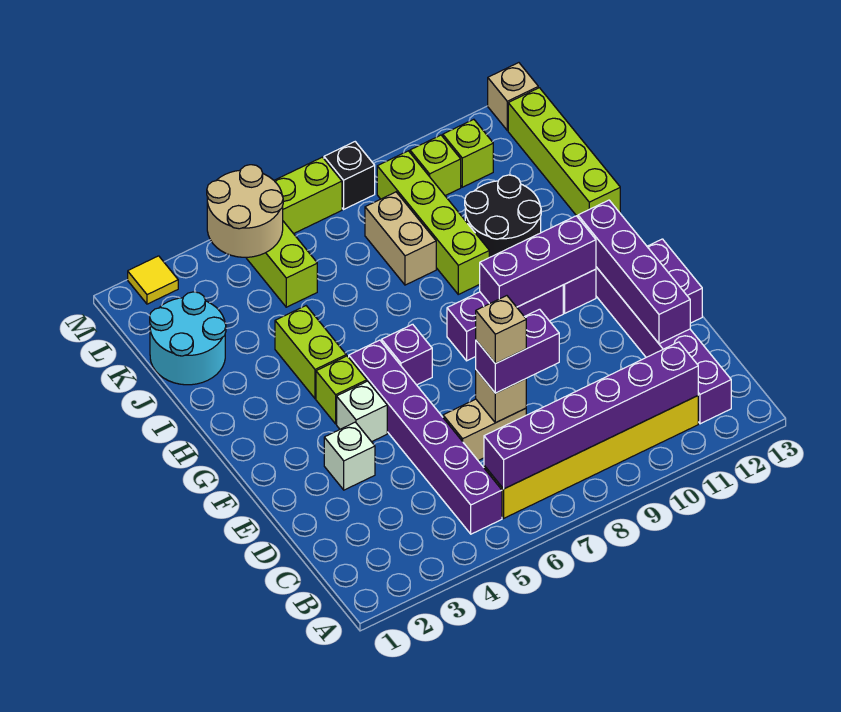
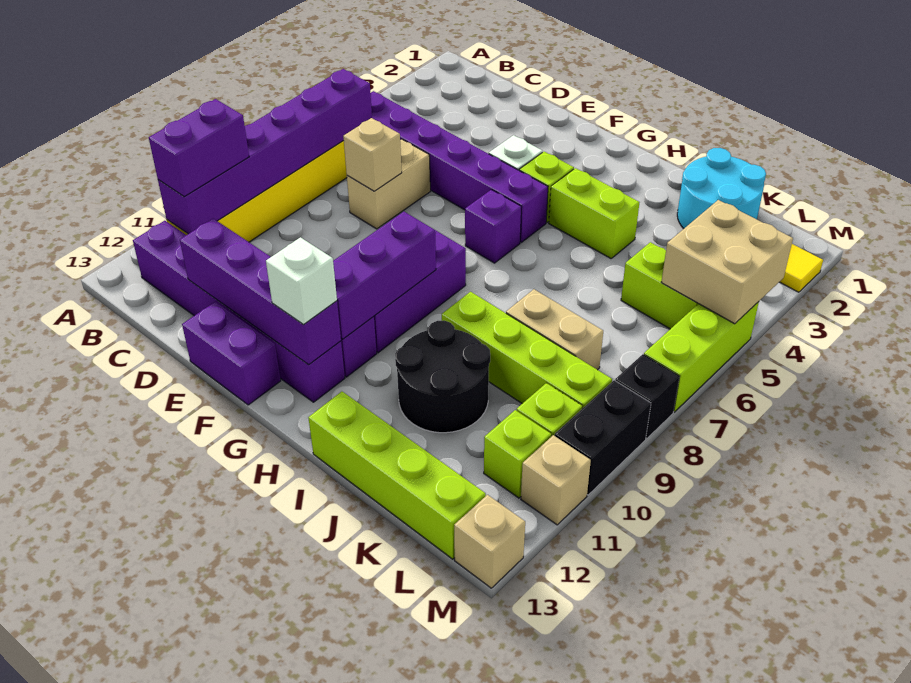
purple 1x2 brick [476,309,559,393] -> purple 1x2 brick moved to [149,99,249,197]
tan 1x1 brick [476,296,526,364] -> tan 1x1 brick moved to [521,435,591,525]
white 1x1 brick [324,422,375,490] -> white 1x1 brick moved to [266,237,337,325]
tan 2x2 round brick [207,165,283,257] -> tan 2x2 brick [661,200,793,324]
none -> black 1x2 brick [555,380,651,495]

